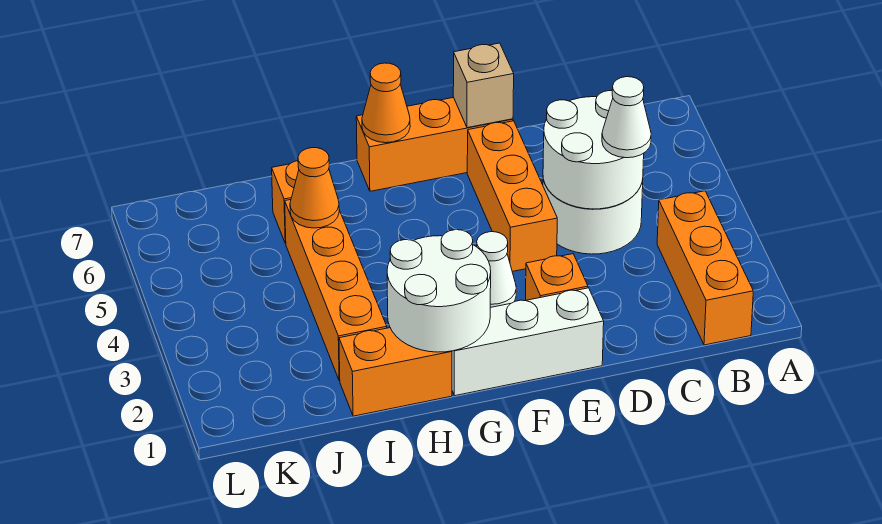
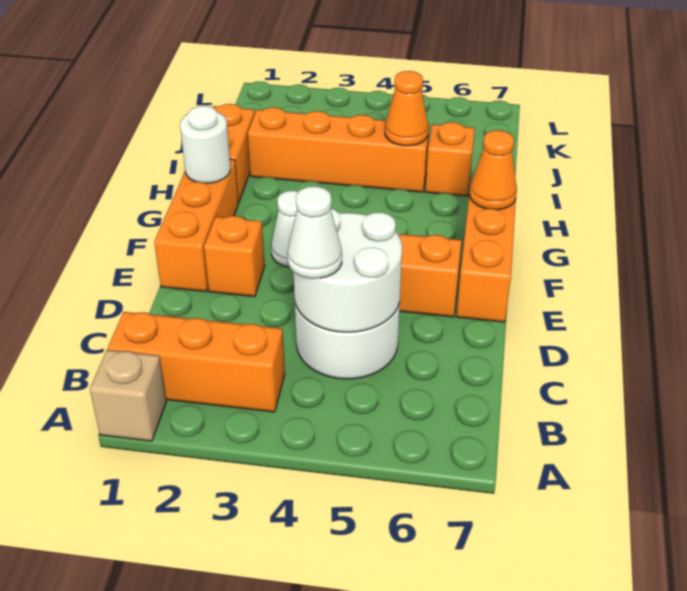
white 1x3 brick [452,288,604,396] -> orange 1x3 brick [154,159,238,292]
tan 1x1 brick [453,43,514,128] -> tan 1x1 brick moved to [90,350,166,441]
white 2x2 round brick [387,230,491,352] -> white 1x1 round brick [180,106,230,183]

